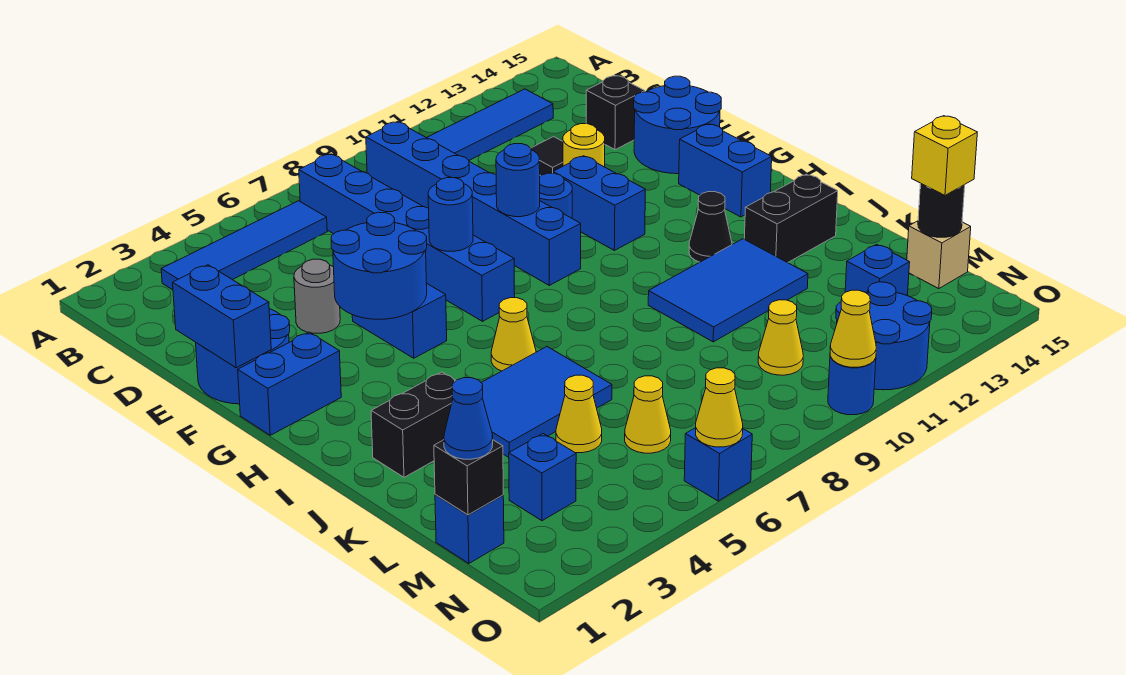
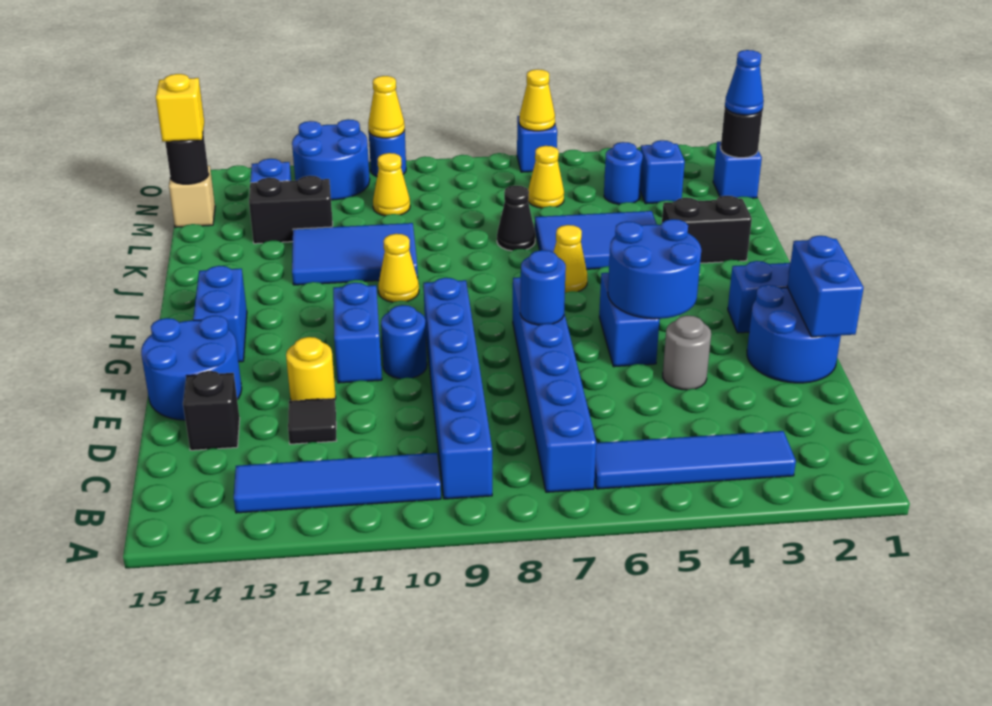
blue 1x1 round brick [496,144,540,217] -> blue 1x1 round brick moved to [604,142,643,204]
black 1x1 cone [689,192,732,262] -> black 1x1 cone moved to [497,186,535,251]
black 1x2 brick [744,174,838,263] -> black 1x2 brick moved to [249,176,333,244]
yellow 1x1 cone [556,375,602,453] -> yellow 1x1 cone moved to [378,234,419,302]
black 1x1 brick [434,440,503,515] -> black 1x1 round brick [721,108,763,158]

